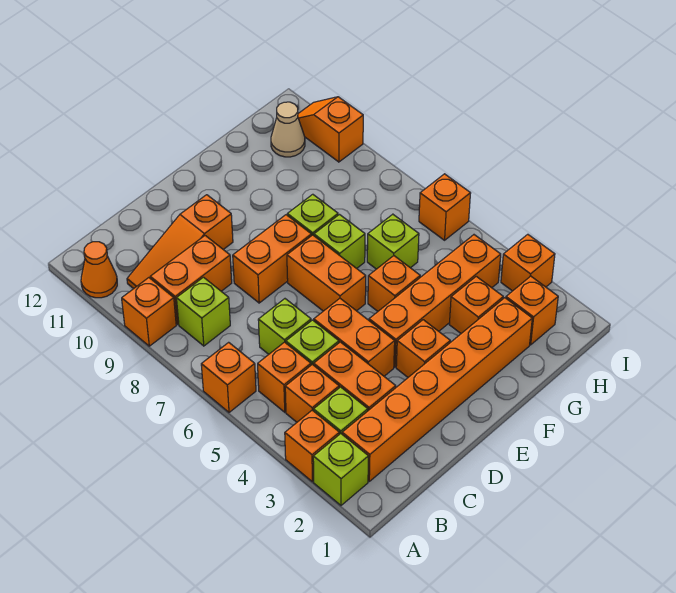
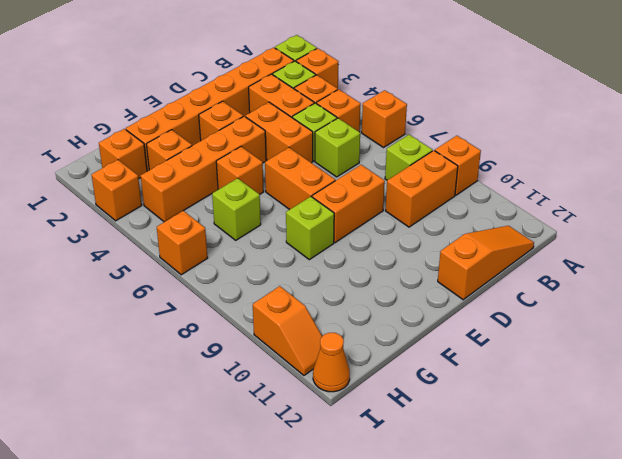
orange 1x1 cone [81,242,117,298] -> orange 1x1 cone moved to [313,333,350,392]
orange 1x3 slope [127,195,233,289] -> orange 1x3 slope moved to [438,226,534,300]
lime 1x1 brick [314,215,365,268] -> none
tan 1x1 cone [271,102,305,157] -> none

